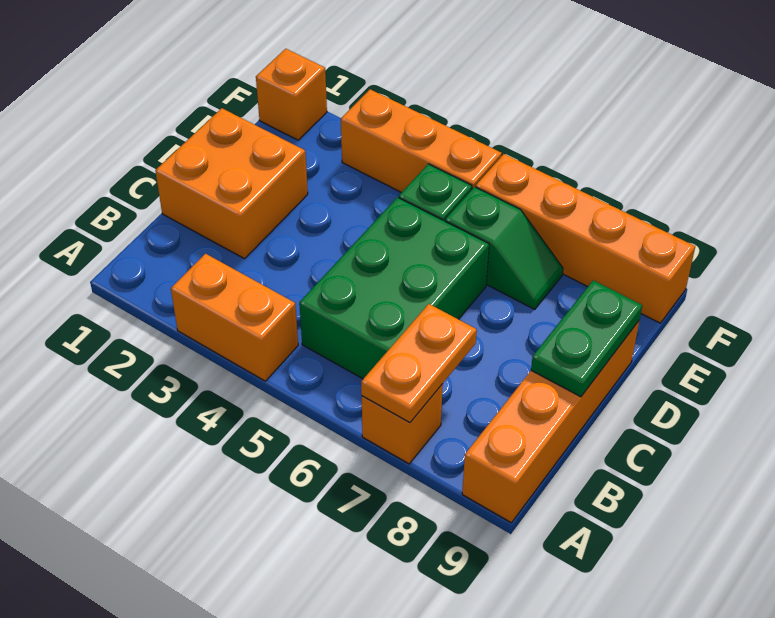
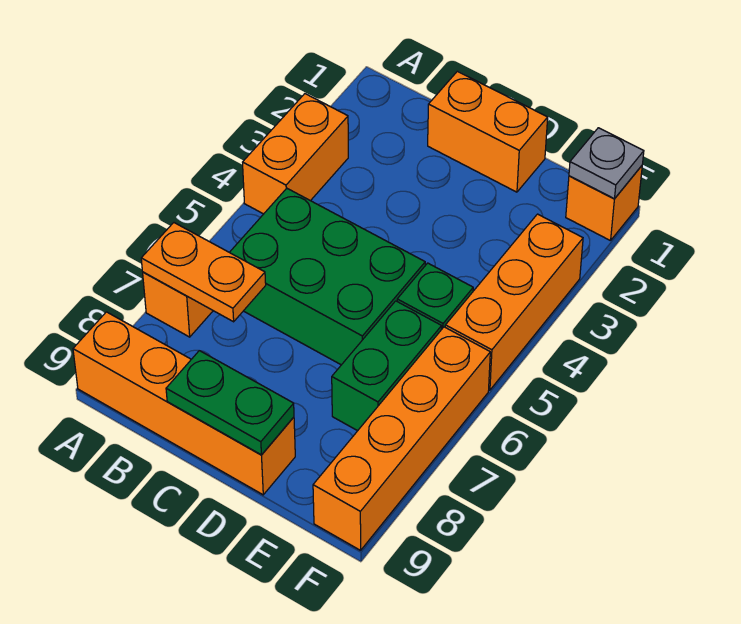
orange 2x2 brick [155,108,308,259] -> orange 1x2 brick [428,71,548,192]
green 1x2 slope [445,187,563,309] -> green 1x2 brick [332,301,442,431]
none -> grey 1x1 plate [569,128,644,199]

